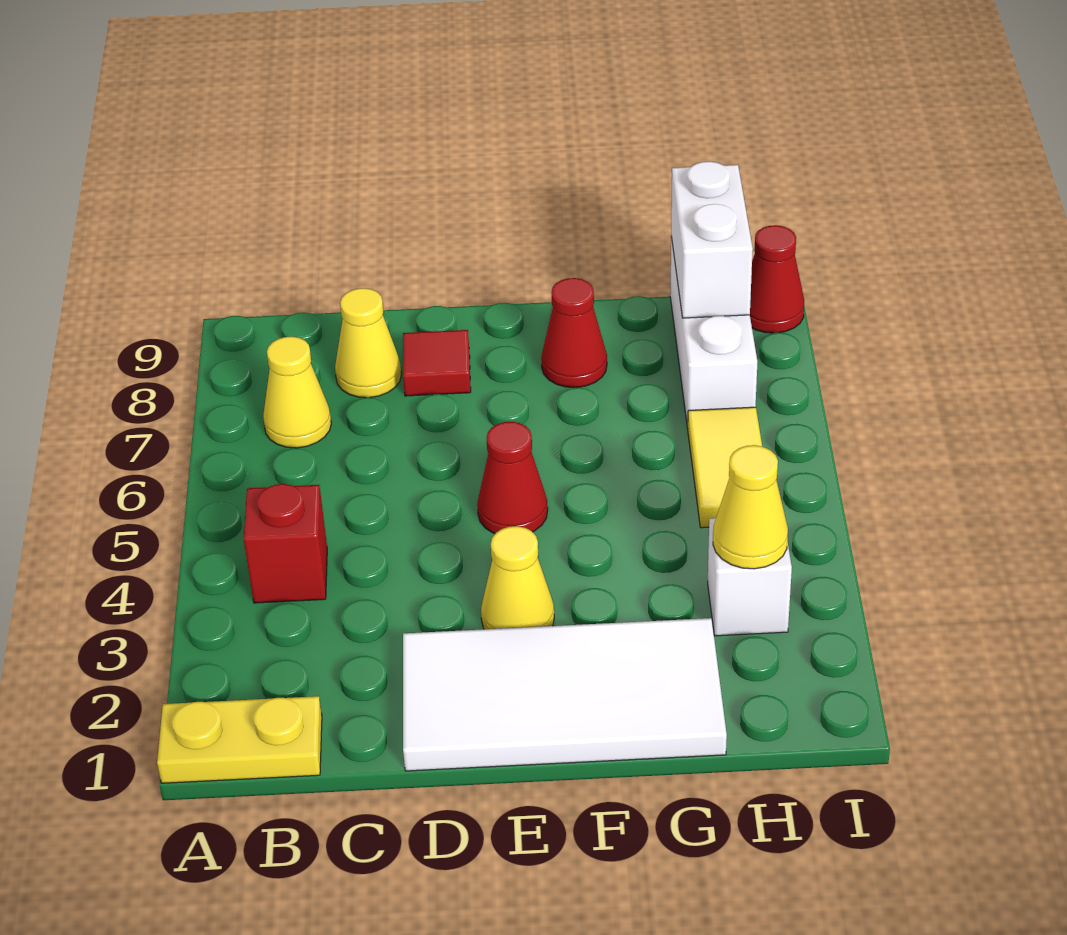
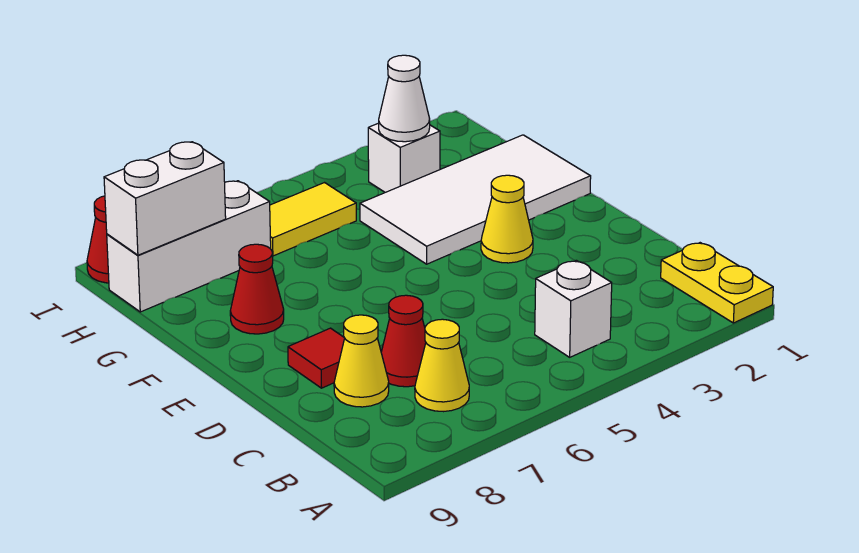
red 1x1 brick [244,484,327,603] -> white 1x1 brick [535,261,612,357]
white 2x4 tile [403,618,727,771] -> white 2x4 tile turned to [360,135,591,264]
red 1x1 cone [477,422,548,534] -> red 1x1 cone moved to [381,295,426,387]
yellow 1x1 cone [713,445,788,569] -> white 1x1 cone [379,55,430,142]

